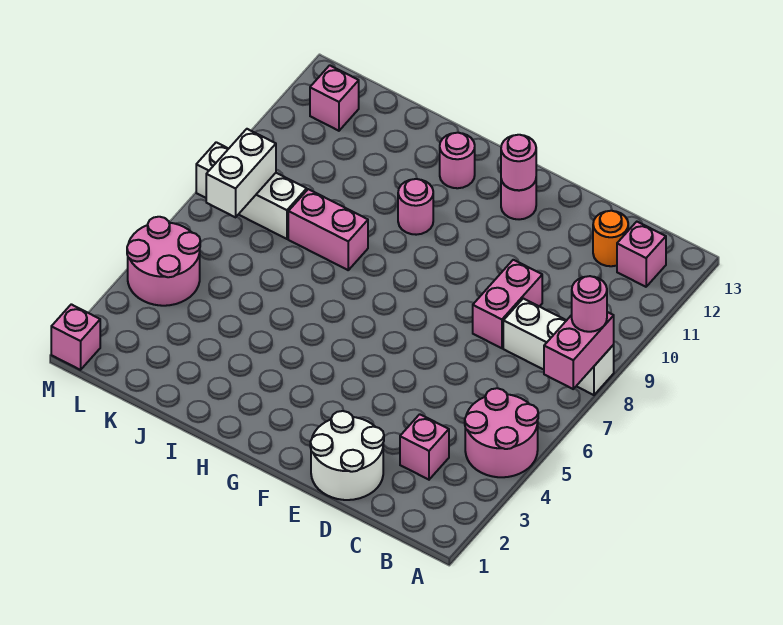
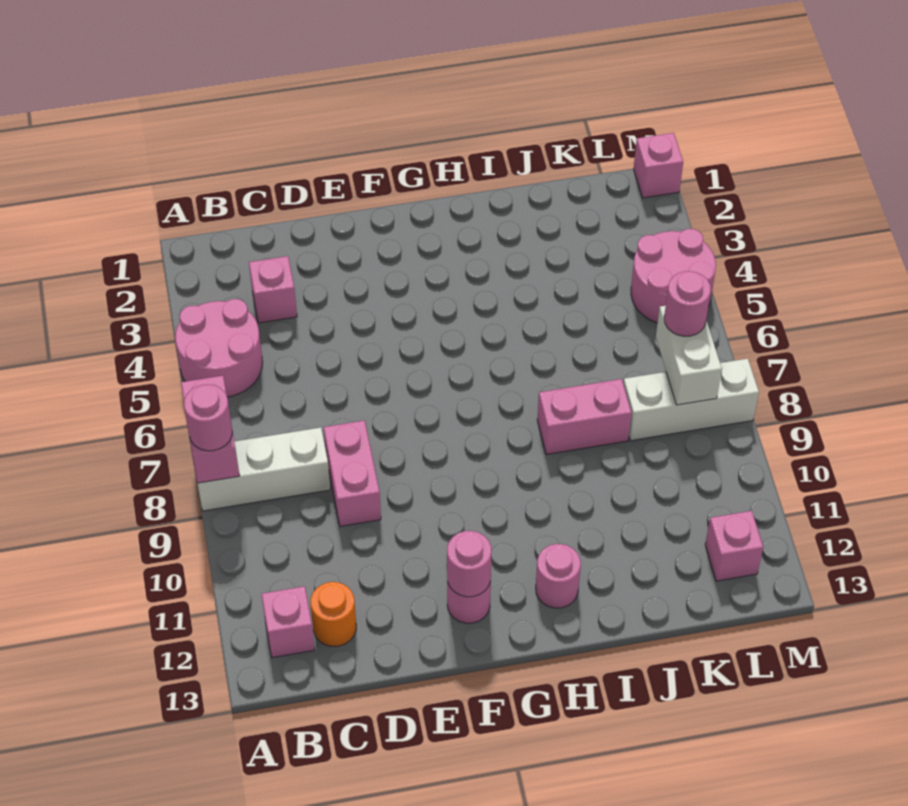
white 2x2 round brick [310,411,384,500] -> none
pink 1x1 round brick [398,179,433,235] -> pink 1x1 round brick moved to [664,271,711,336]

